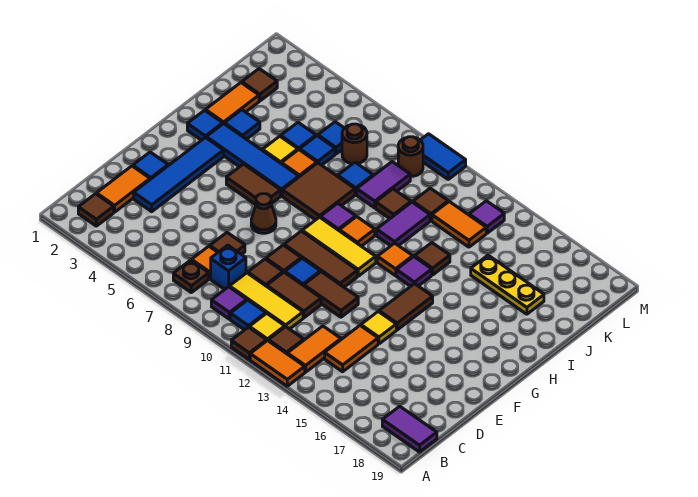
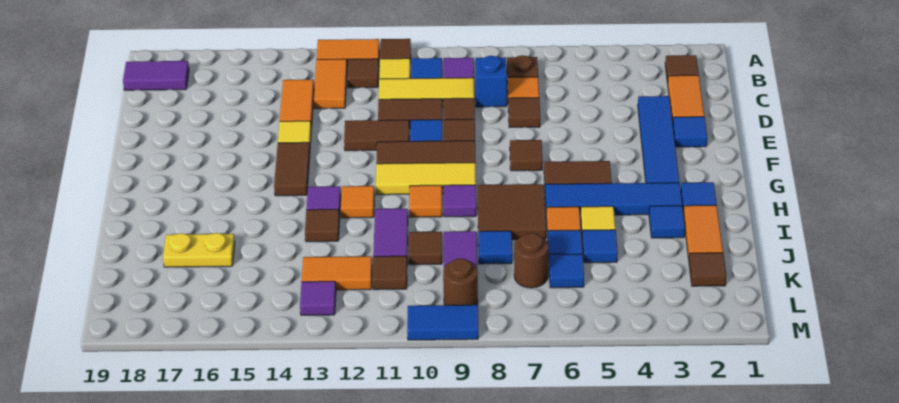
brown 1x1 cone [251,194,276,233] -> brown 1x1 tile [510,140,543,171]
yellow 1x3 plate [471,255,544,314] -> yellow 1x2 plate [163,233,235,267]

